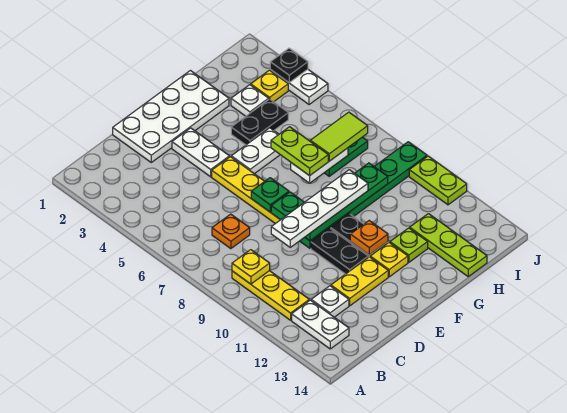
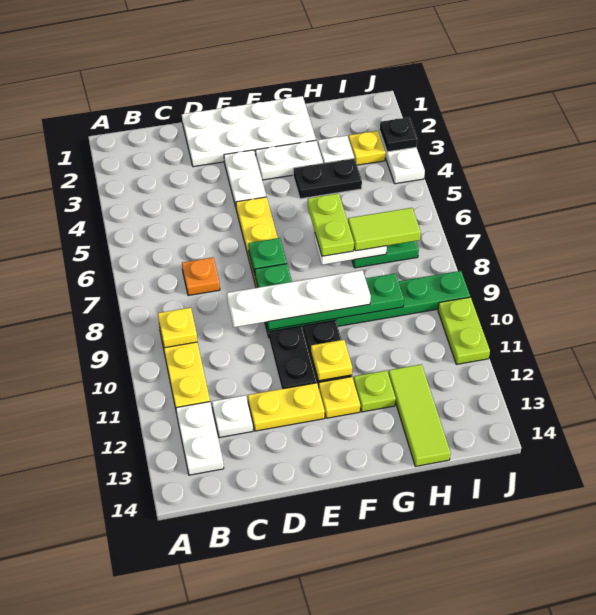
white 1x2 plate [231,128,280,174] -> white 1x2 plate moved to [255,140,323,180]
orange 1x1 plate [350,221,388,255] -> yellow 1x1 plate [311,340,352,381]
lime 1x3 plate [410,214,487,276] -> lime 1x3 tile [388,364,451,466]

